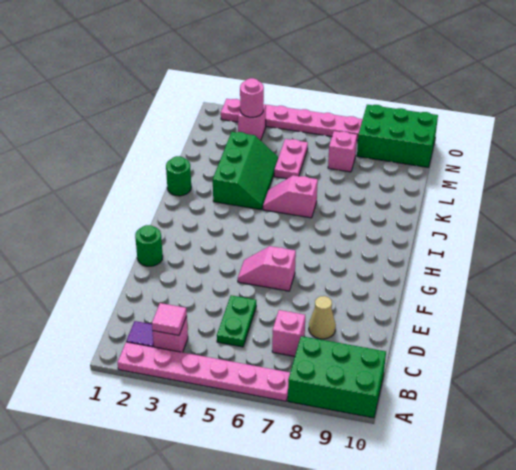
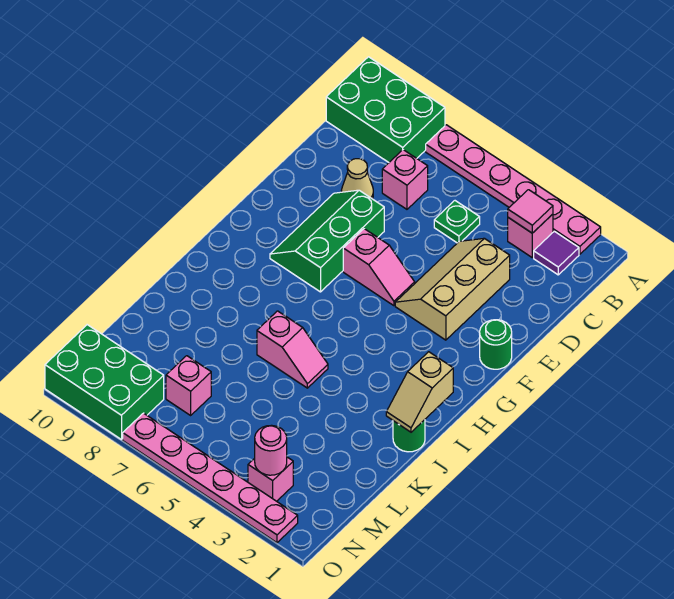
green 1x2 plate [217,295,256,347] -> green 1x1 plate [434,201,480,243]
none -> tan 2x3 slope [395,238,510,340]
none -> tan 1x2 slope [386,352,453,432]
green 2x3 slope [213,132,278,210] -> green 2x3 slope moved to [270,190,384,292]
pink 1x2 plate [274,139,308,179] -> none

